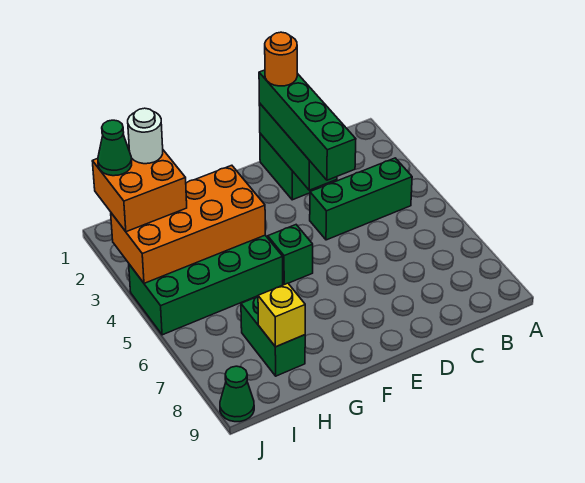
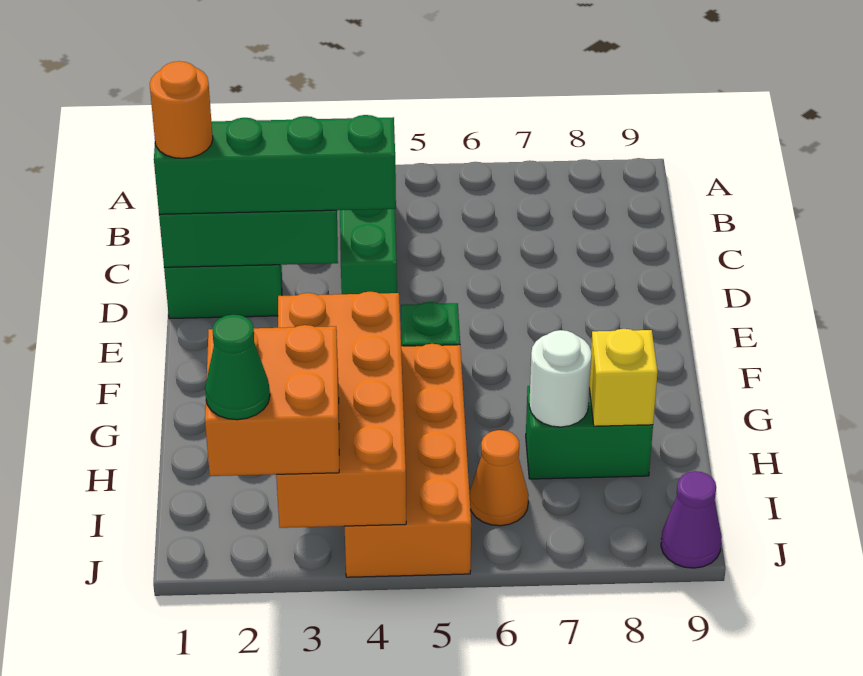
green 2x4 brick [129,235,283,335] -> orange 2x4 brick [344,344,471,577]
white 1x1 round brick [128,108,163,164] -> white 1x1 round brick moved to [529,330,591,427]
none -> orange 1x1 cone [470,430,529,526]
green 1x1 cone [220,366,254,422] -> purple 1x1 cone [661,471,722,568]

